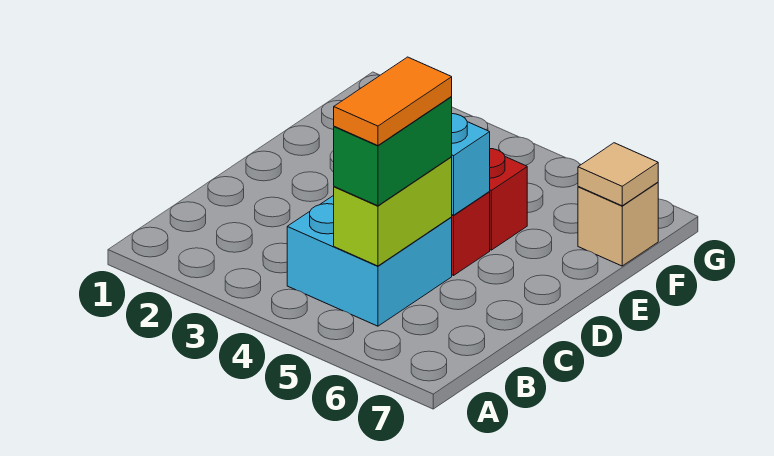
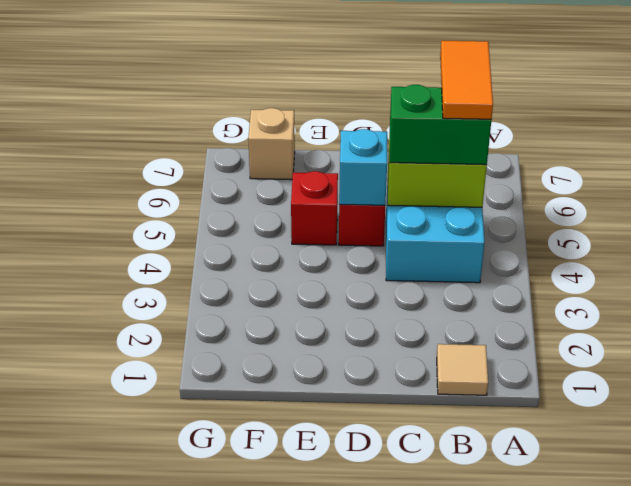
orange 1x2 tile [334,57,452,145] -> orange 1x2 tile turned to [440,41,493,119]
tan 1x1 tile [578,143,658,206] -> tan 1x1 tile moved to [437,344,488,395]

